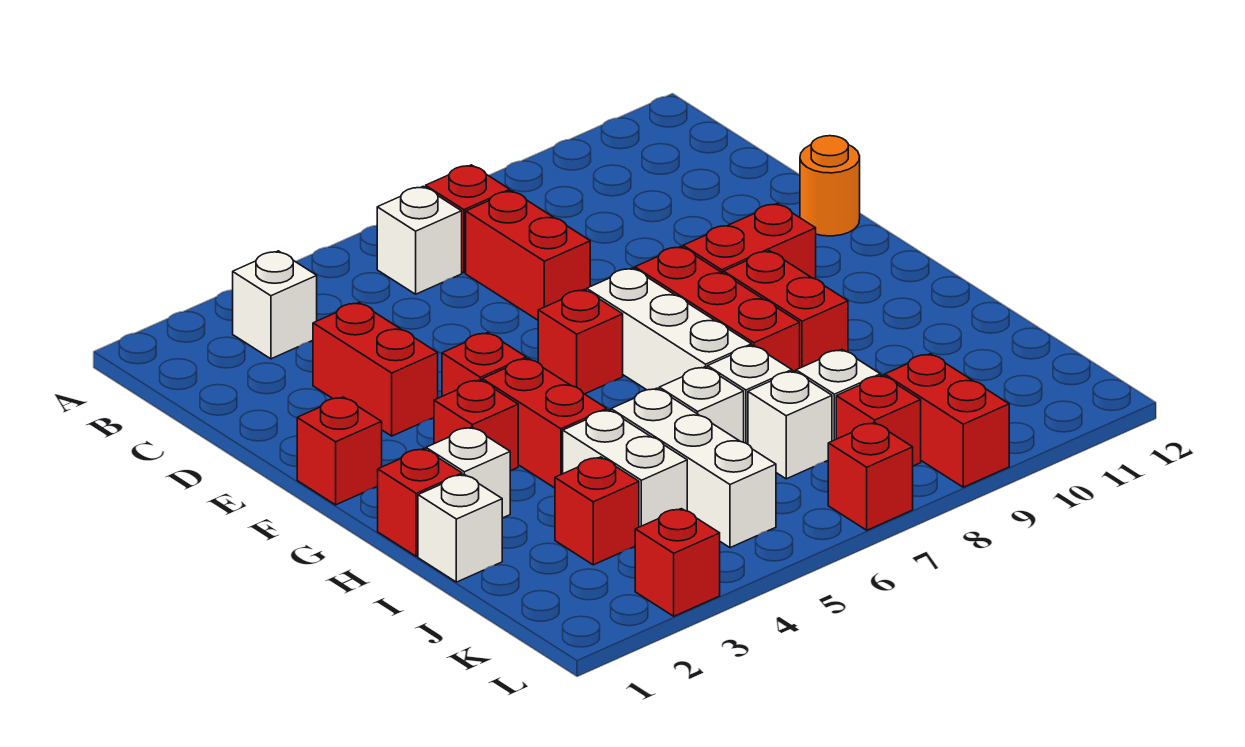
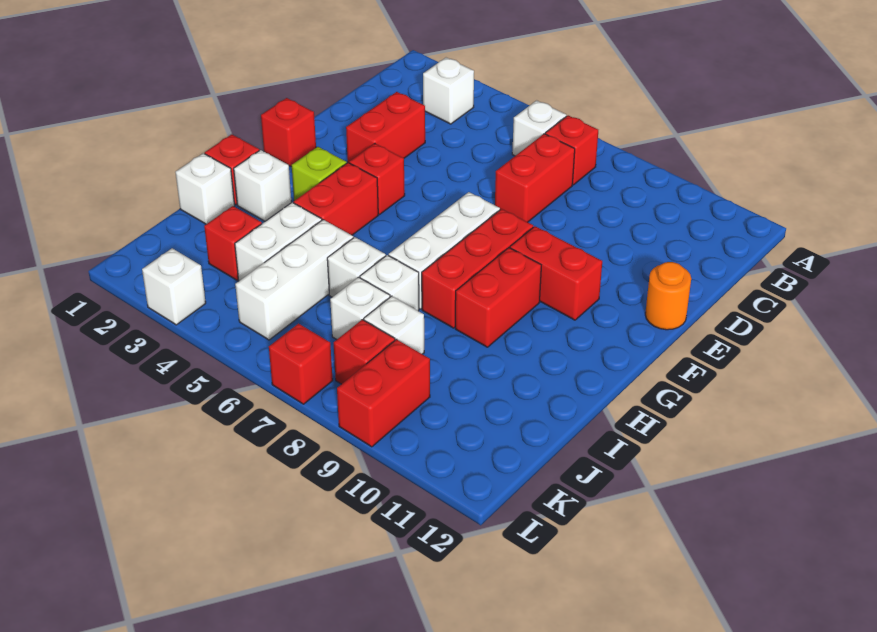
red 1x1 brick [538,289,623,394] -> none
red 1x1 brick [434,380,518,471] -> lime 1x1 brick [292,147,347,201]
red 1x1 brick [635,509,720,616] -> white 1x1 brick [142,248,206,325]

